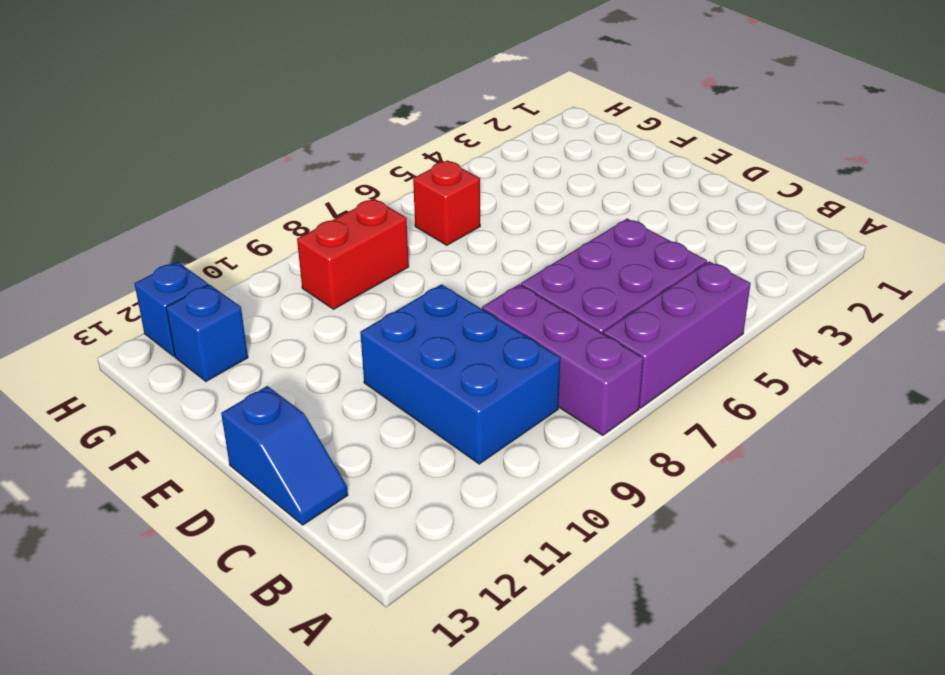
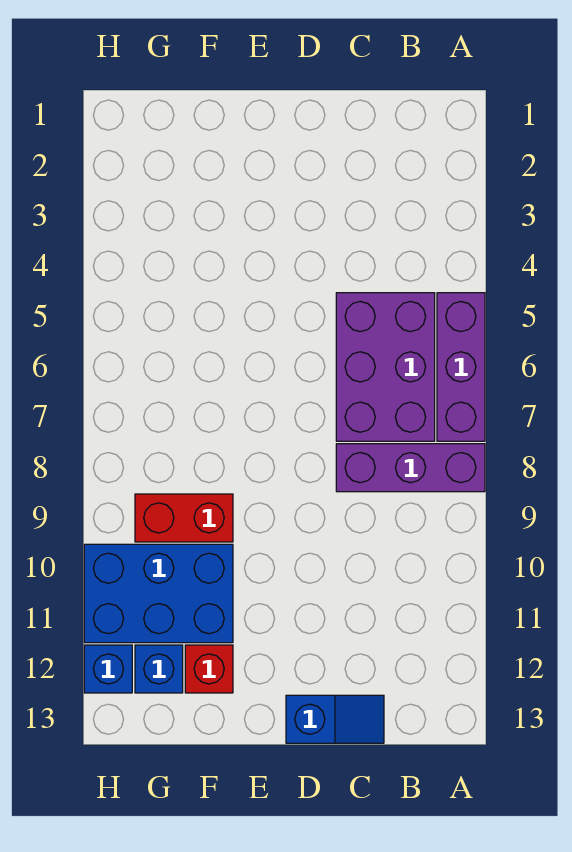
blue 2x3 brick [360,284,560,464] -> blue 2x3 brick moved to [84,544,233,643]
red 1x1 brick [413,160,480,245] -> red 1x1 brick moved to [185,645,233,693]
red 1x2 brick [297,199,409,309] -> red 1x2 brick turned to [135,494,233,542]

